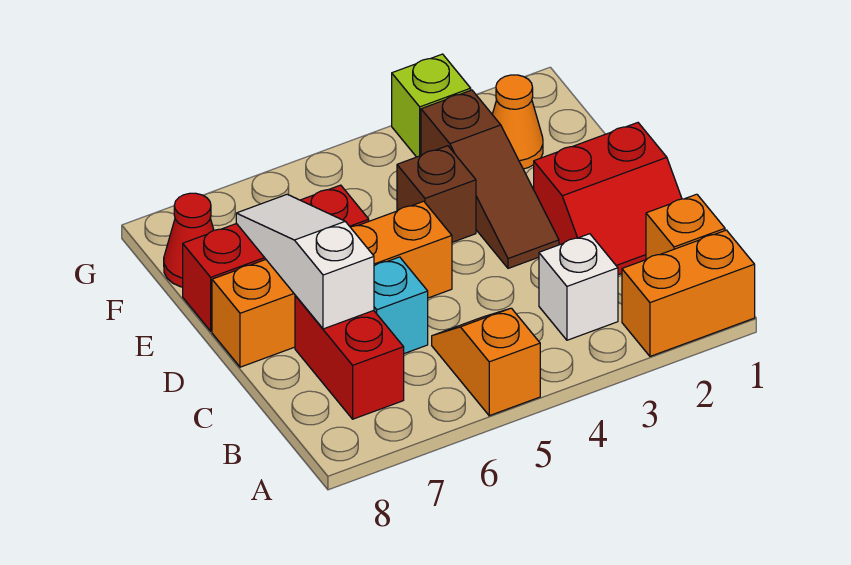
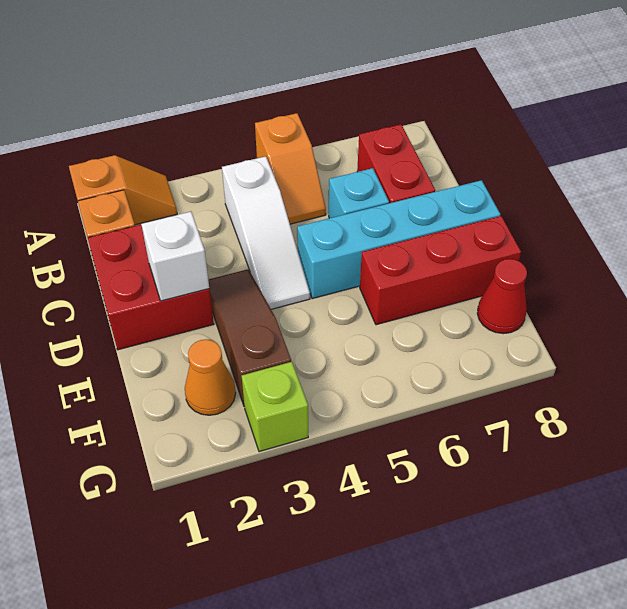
orange 1x2 brick [622,230,755,356] -> orange 1x2 slope [69,155,177,225]
white 1x1 brick [539,234,618,340] -> white 1x1 brick moved to [141,212,209,301]
red 2x2 slope [534,123,682,275] -> red 2x2 brick [88,225,214,350]
white 1x3 slope [236,194,374,329] -> white 1x3 slope moved to [222,156,310,309]
orange 1x4 brick [212,201,452,367] -> cyan 1x4 brick [297,180,500,299]
brown 1x1 brick [397,146,476,242] -> none

